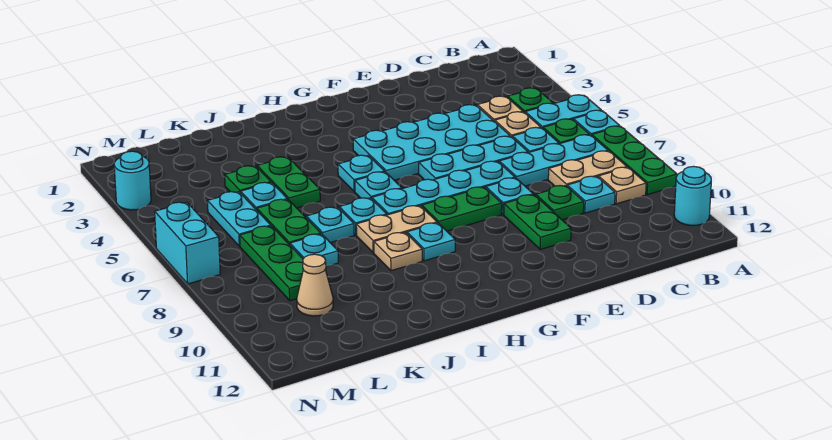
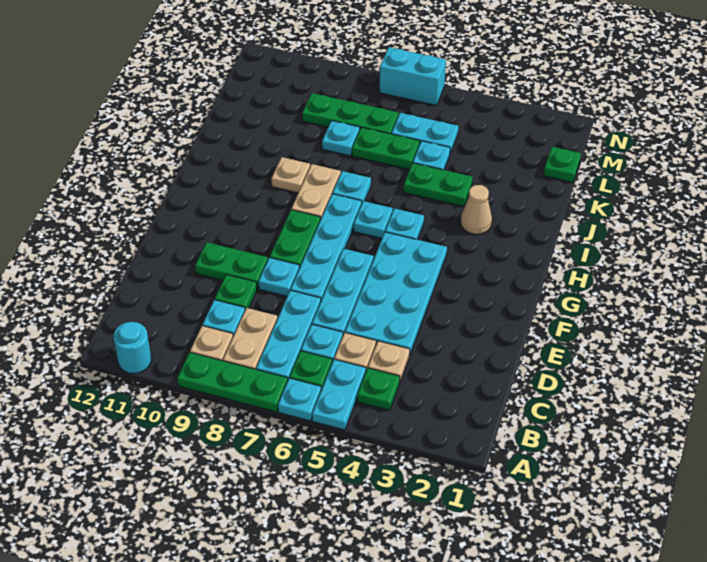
cyan 1x1 plate [407,223,455,261] -> none
cyan 1x1 plate [306,207,354,243] -> none
green 1x1 plate [225,166,271,193] -> green 1x1 plate moved to [544,147,581,183]
tan 1x1 cone [297,254,333,316] -> tan 1x1 cone moved to [461,185,492,234]
cyan 1x1 round brick [114,151,151,210] -> none

